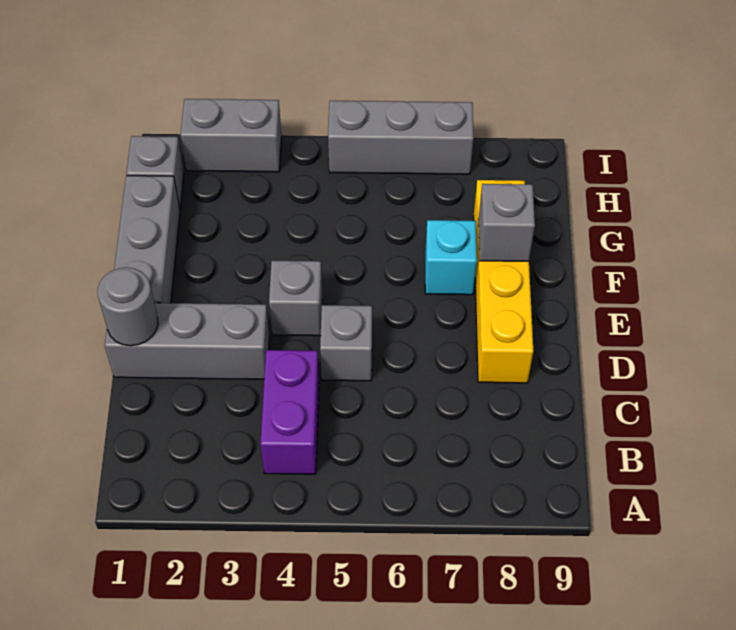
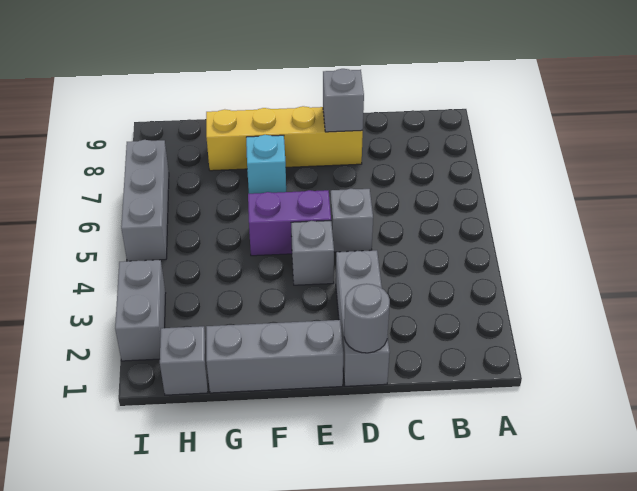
purple 1x2 brick [260,350,319,474] -> purple 1x2 brick moved to [248,190,331,256]
grey 1x1 brick [478,184,535,261] -> grey 1x1 brick moved to [323,69,364,132]

